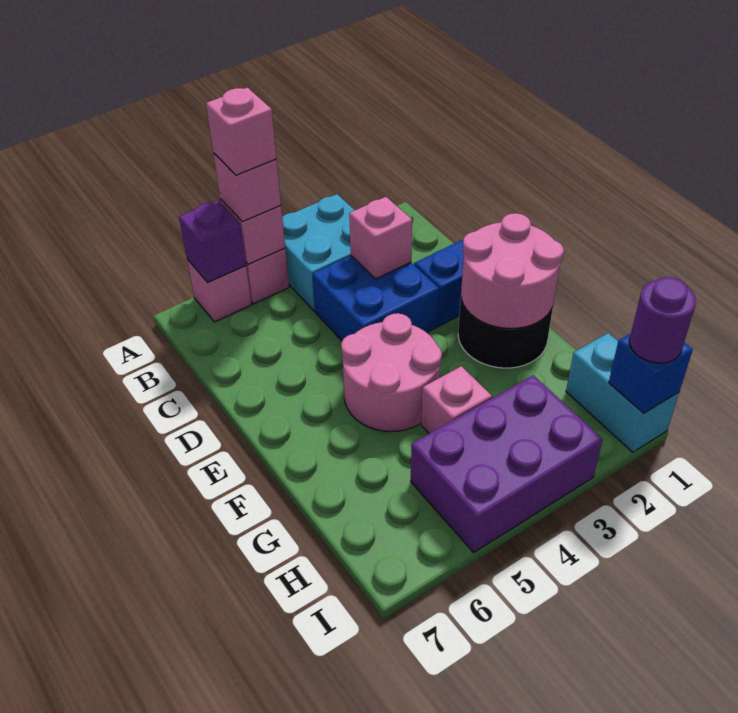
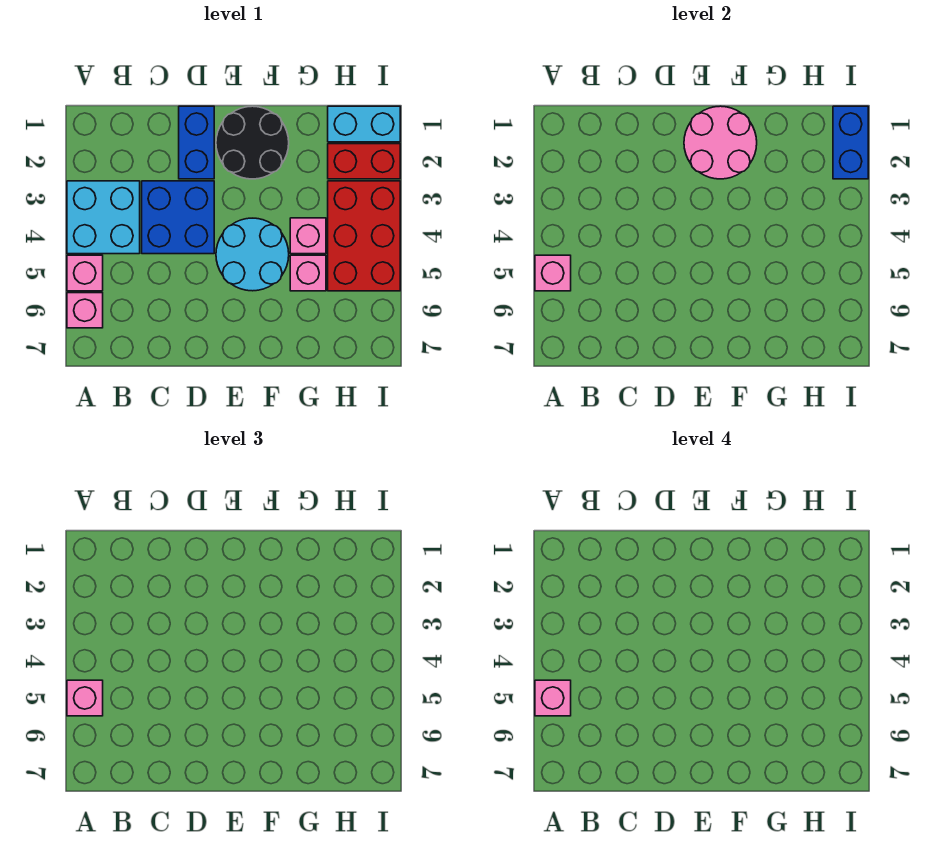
purple 1x1 brick [179,200,246,283] -> none
pink 1x1 brick [349,197,412,279] -> pink 1x1 brick moved to [290,255,326,291]
pink 2x2 round brick [341,313,442,432] -> cyan 2x2 round brick [216,218,289,291]
none -> red 1x2 brick [328,144,400,179]
purple 2x3 brick [411,375,603,552] -> red 2x3 brick [328,181,400,291]
blue 1x1 brick [609,333,693,413] -> blue 1x2 brick [833,106,868,179]
purple 1x1 round brick [630,277,696,363] -> none

